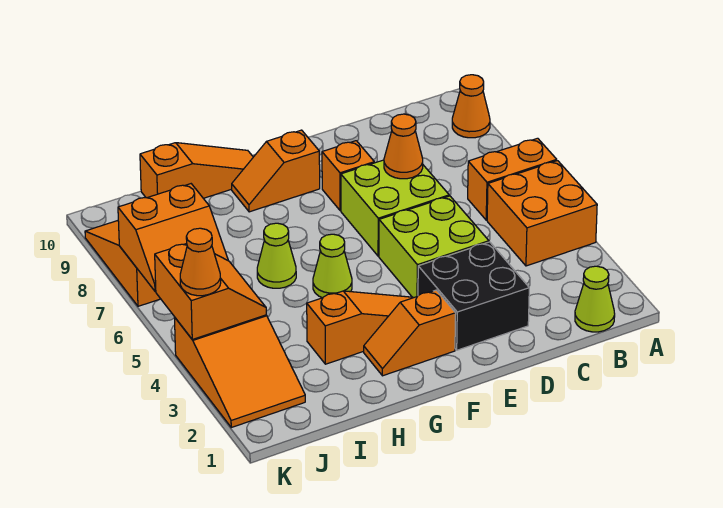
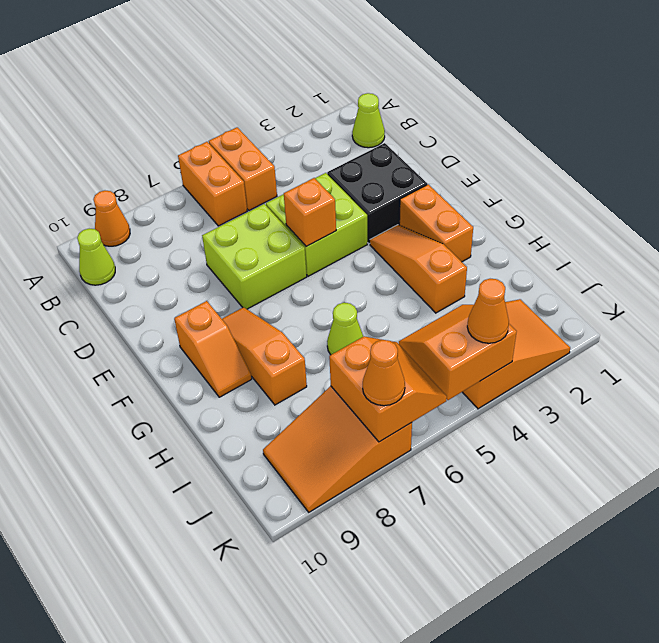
orange 2x2 brick [487,161,597,266] -> orange 1x2 brick [209,127,277,210]
orange 1x1 cone [384,114,423,179] -> orange 1x1 cone moved to [363,340,405,406]
orange 1x1 brick [322,141,374,211] -> orange 1x1 brick moved to [284,178,336,247]
orange 1x2 slope [364,290,456,376] -> orange 1x2 brick [399,184,473,262]
lime 1x1 cone [313,234,352,298] -> lime 1x1 cone moved to [77,229,115,285]
orange 1x3 slope [140,143,253,198] -> orange 1x3 slope moved to [222,307,307,405]

